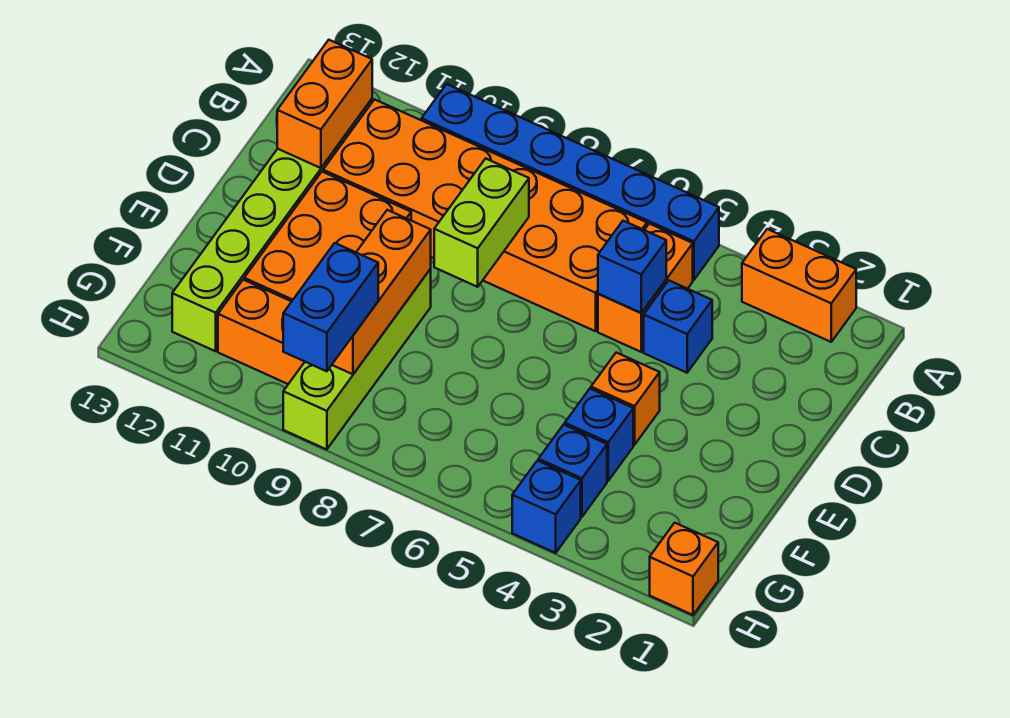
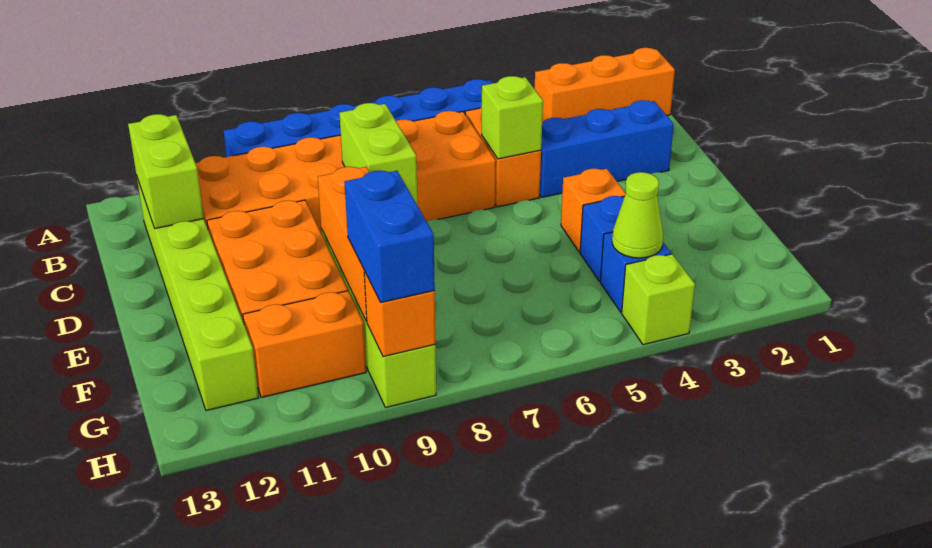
orange 1x2 brick [742,229,856,342] -> orange 1x3 brick [535,48,675,123]
orange 1x2 brick [277,40,372,168] -> lime 1x2 brick [128,114,204,229]
blue 1x1 brick [644,281,712,373] -> blue 1x3 brick [540,100,674,197]
blue 1x1 brick [598,221,666,313] -> lime 1x1 brick [481,76,543,159]
none -> lime 1x1 cone [612,172,663,258]
orange 1x1 brick [650,523,718,615] -> orange 1x1 brick moved to [364,271,436,357]
blue 1x1 brick [512,461,581,553] -> lime 1x1 brick [622,254,695,345]

